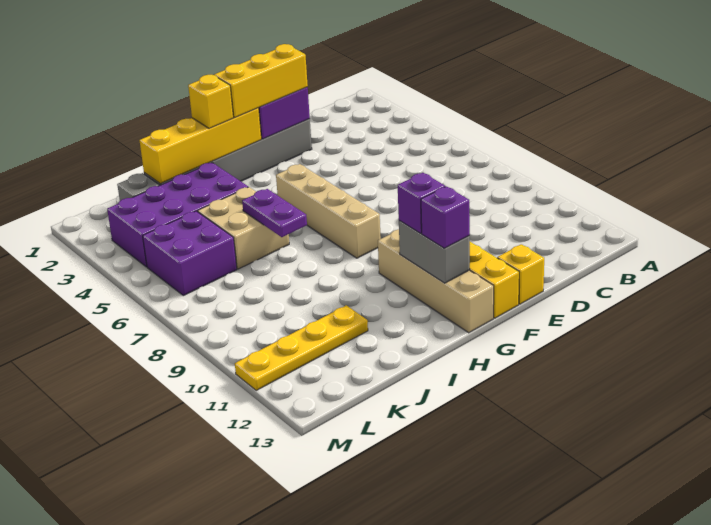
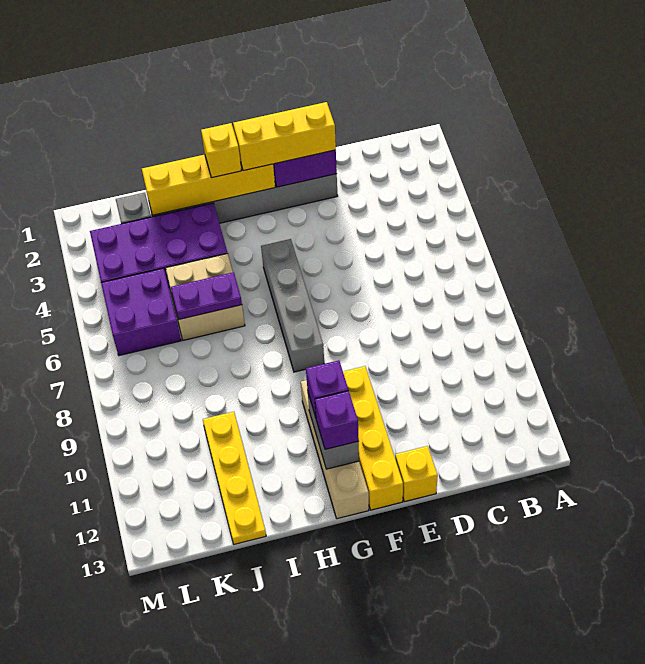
tan 1x4 brick [276,164,381,258] -> grey 1x4 brick [261,239,324,372]
purple 1x2 plate [242,189,307,237] -> purple 1x2 plate turned to [171,272,242,320]
yellow 1x4 plate [235,305,368,390] -> yellow 1x4 plate turned to [203,412,266,544]

